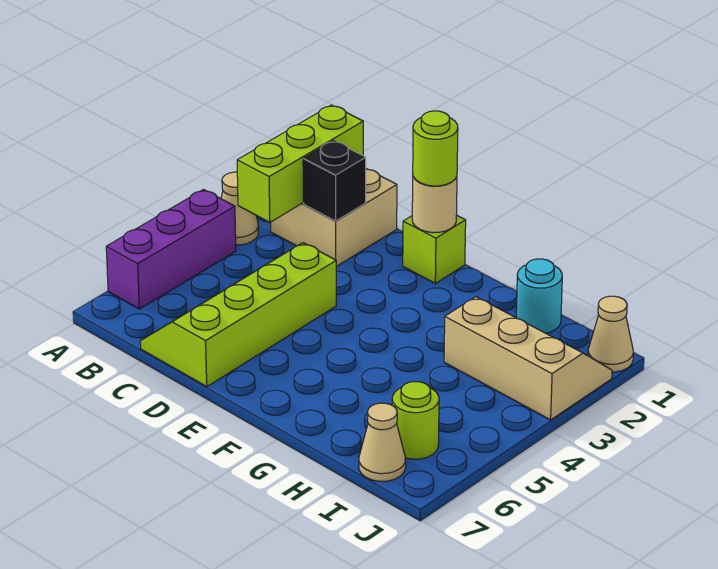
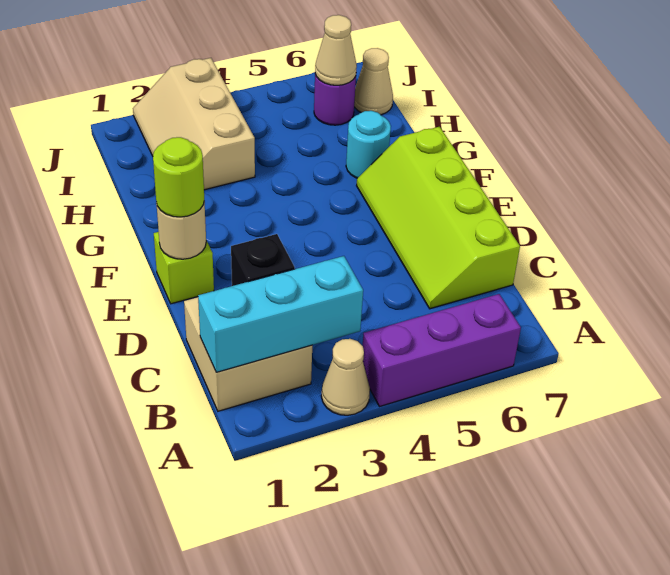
lime 1x3 brick [237,105,363,222] -> cyan 1x3 brick [198,256,363,372]
lime 2x4 slope [140,243,336,387] -> lime 2x4 slope turned to [357,127,520,309]
cyan 1x1 round brick [516,259,562,333] -> cyan 1x1 round brick moved to [346,111,391,178]
lime 1x1 round brick [392,381,439,459] -> purple 1x1 round brick [314,74,356,125]
tan 1x1 cone [588,296,633,372] -> tan 1x1 cone moved to [315,15,357,85]

